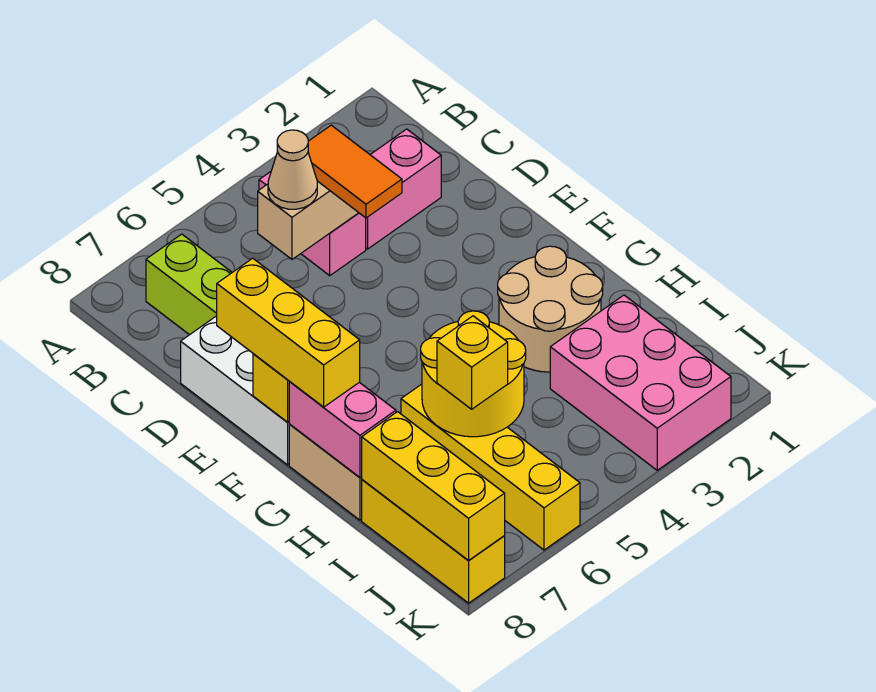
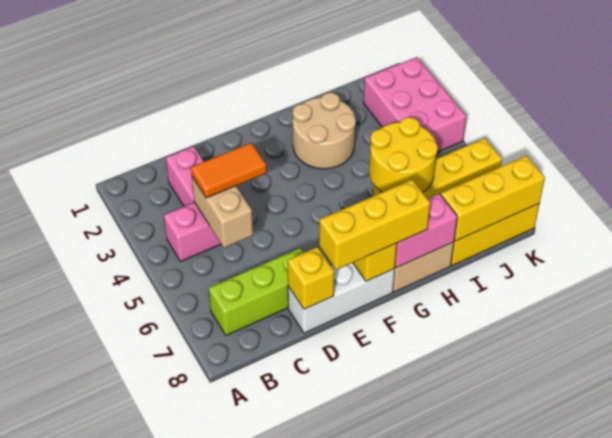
tan 1x1 cone [268,130,317,209] -> none
pink 2x3 brick [550,295,731,470] -> pink 2x3 brick turned to [363,57,466,152]
yellow 1x1 brick [437,316,508,409] -> yellow 1x1 brick moved to [287,247,334,309]

